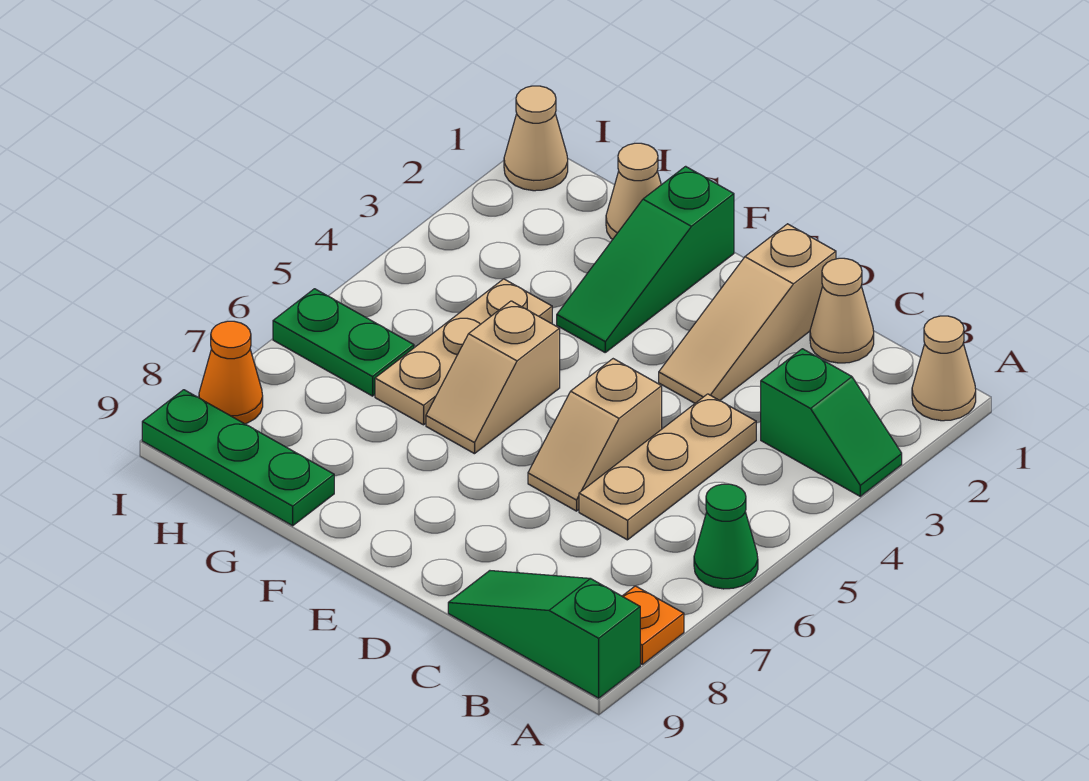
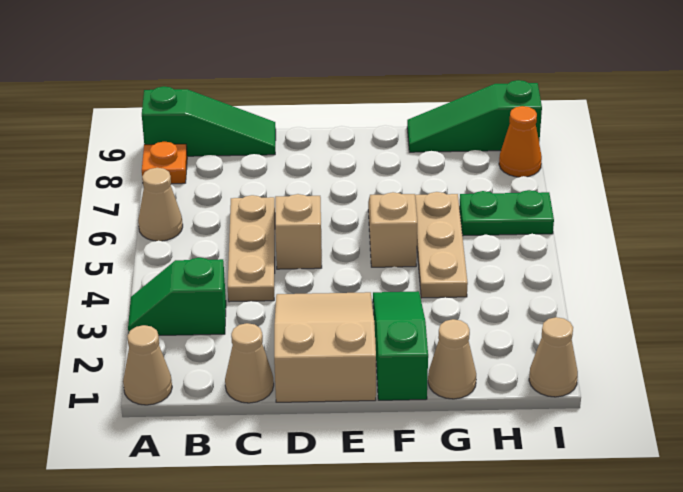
green 1x1 cone [694,484,758,589] -> tan 1x1 cone [138,168,183,241]
tan 1x3 slope [659,224,836,403] -> tan 2x3 slope [274,292,376,402]
green 1x3 plate [142,390,334,526] -> green 1x3 slope [407,80,542,152]

